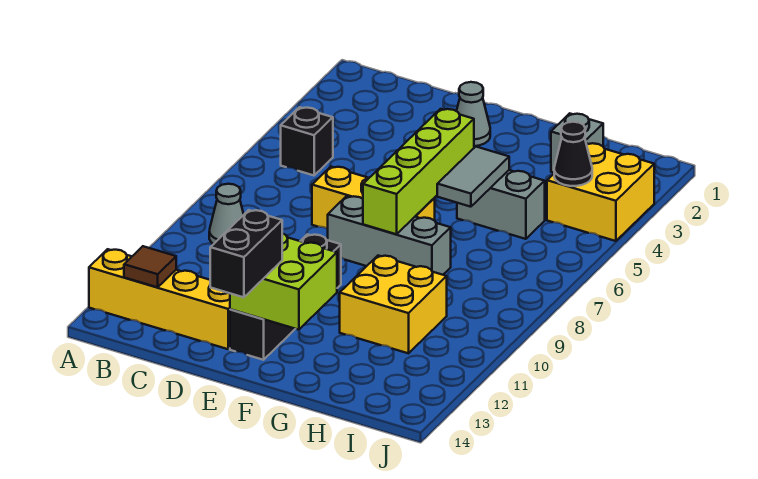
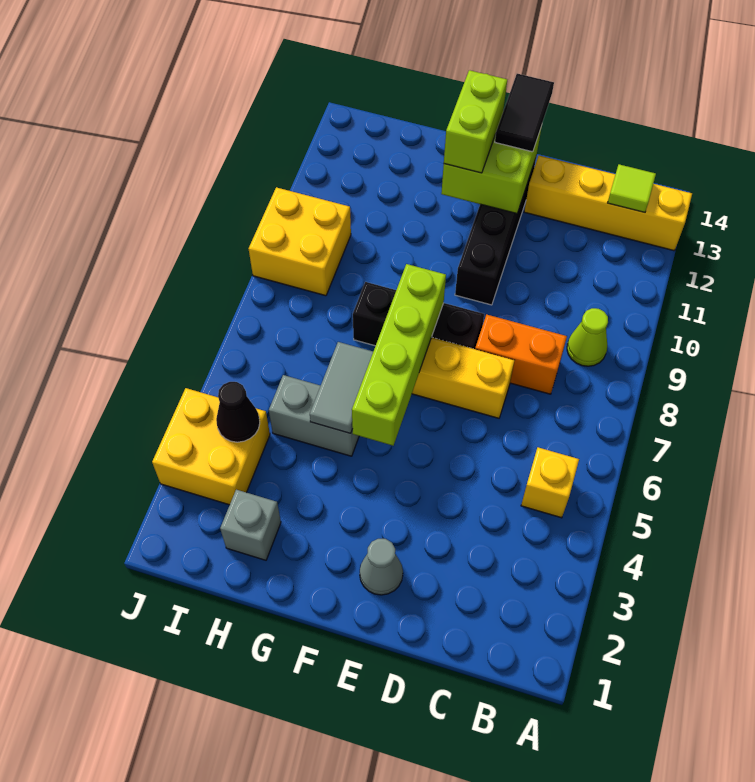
black 1x1 brick [281,107,333,175] -> yellow 1x1 brick [521,447,579,518]
grey 1x1 cone [209,184,244,244] -> lime 1x1 cone [567,308,608,366]
brown 1x1 tile [124,246,176,287] -> lime 1x1 tile [608,164,656,212]
none -> orange 1x2 brick [475,314,567,394]
grey 1x3 brick [328,196,451,275] -> black 1x3 brick [353,282,484,349]
black 1x2 brick [210,210,282,297] -> black 1x2 tile [495,74,554,152]
none -> lime 1x2 brick [444,70,507,173]
yellow 2x2 brick [340,256,447,353] -> yellow 2x2 brick moved to [249,187,351,296]

